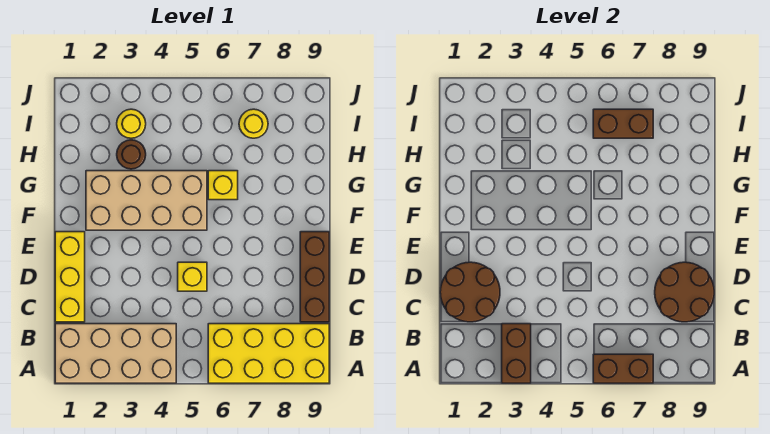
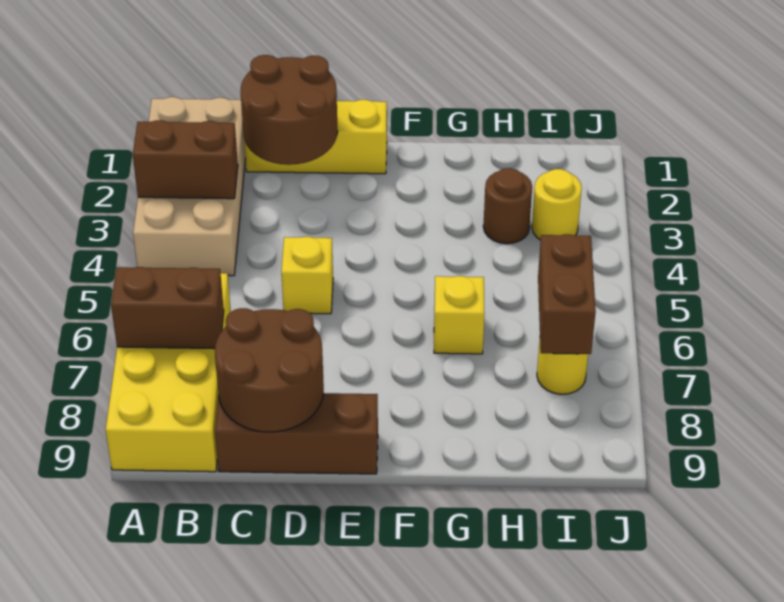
brown 1x2 brick [593,354,653,383] -> brown 1x2 brick turned to [111,267,224,349]
tan 2x4 brick [86,171,207,230] -> none

